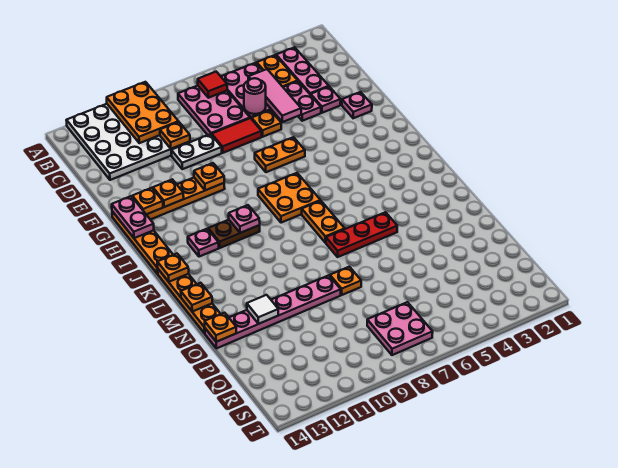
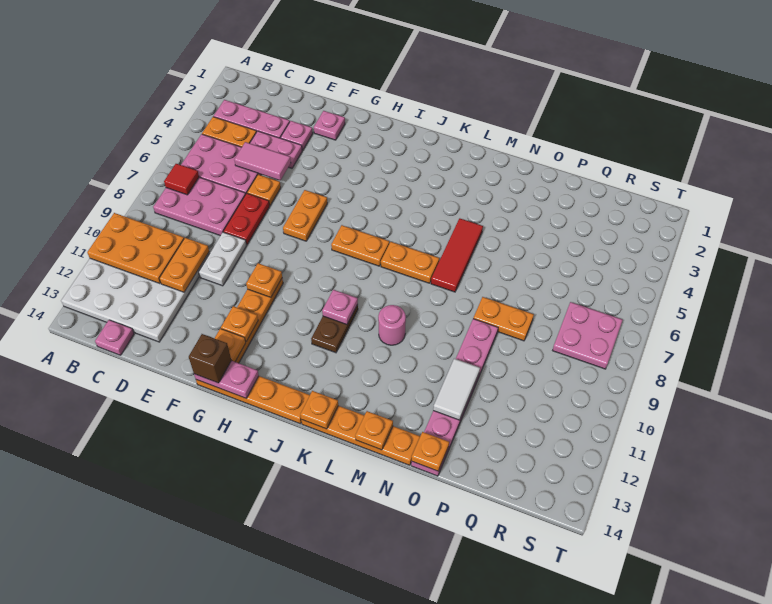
pink 1x3 tile [248,69,301,122] -> pink 1x2 tile [234,142,291,180]
pink 1x1 round brick [244,78,266,114] -> pink 1x1 round brick moved to [378,305,406,345]
orange 1x1 plate [160,122,190,149] -> orange 1x2 plate [159,238,209,292]
red 1x2 tile [212,118,262,153] -> red 1x2 plate [223,193,270,245]
none -> brown 1x1 brick [189,334,231,383]
orange 2x2 plate [258,173,320,223] -> orange 1x2 plate [331,225,389,266]
pink 1x1 plate [188,229,219,257] -> pink 1x1 plate moved to [95,320,134,355]
red 1x3 plate [326,212,397,257] -> red 1x3 tile [431,218,483,292]
orange 1x1 plate [330,267,361,295] -> orange 1x2 plate [473,297,534,341]
white 1x1 tile [247,295,278,324] -> white 1x2 tile [433,359,480,420]

